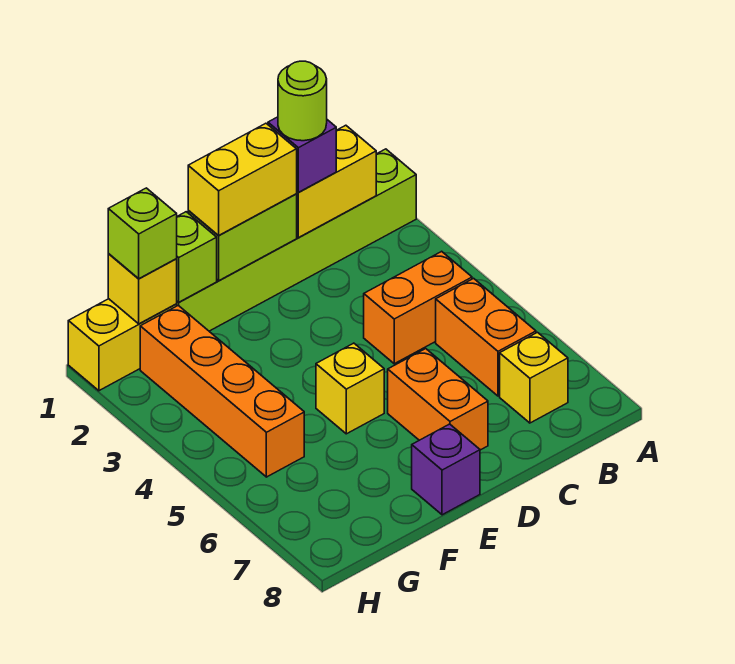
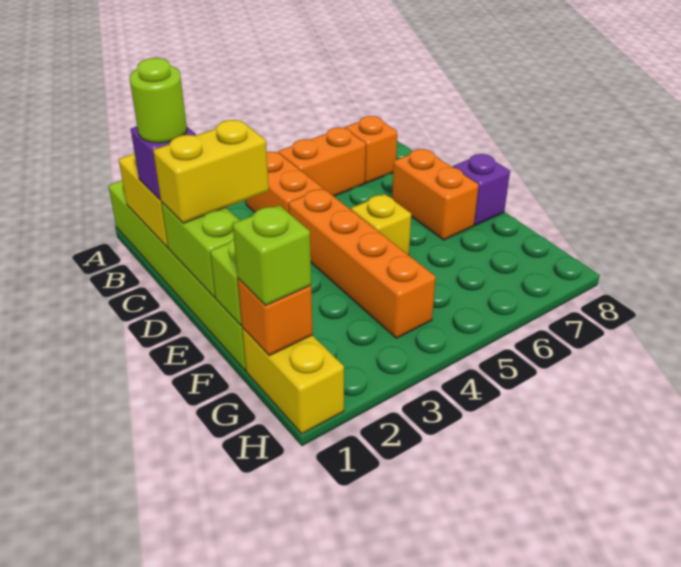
yellow 1x1 brick [500,332,568,423] -> orange 1x1 brick [345,116,397,183]
yellow 1x2 brick [188,123,297,236] -> yellow 1x2 brick turned to [153,120,269,223]
orange 1x2 brick [388,349,488,450] -> orange 1x2 brick turned to [392,149,479,240]
yellow 1x1 brick [108,254,177,324] -> orange 1x1 brick [238,279,313,356]
orange 1x4 brick [140,305,304,477] -> orange 1x4 brick turned to [289,189,436,338]

